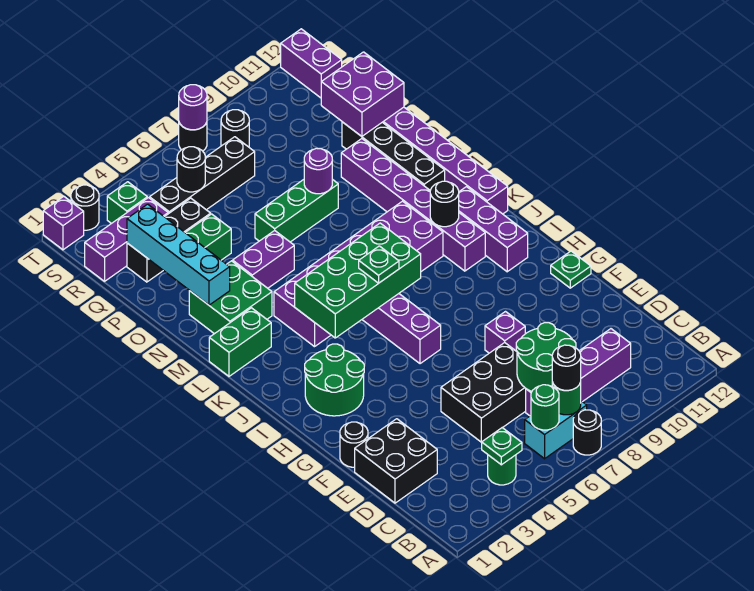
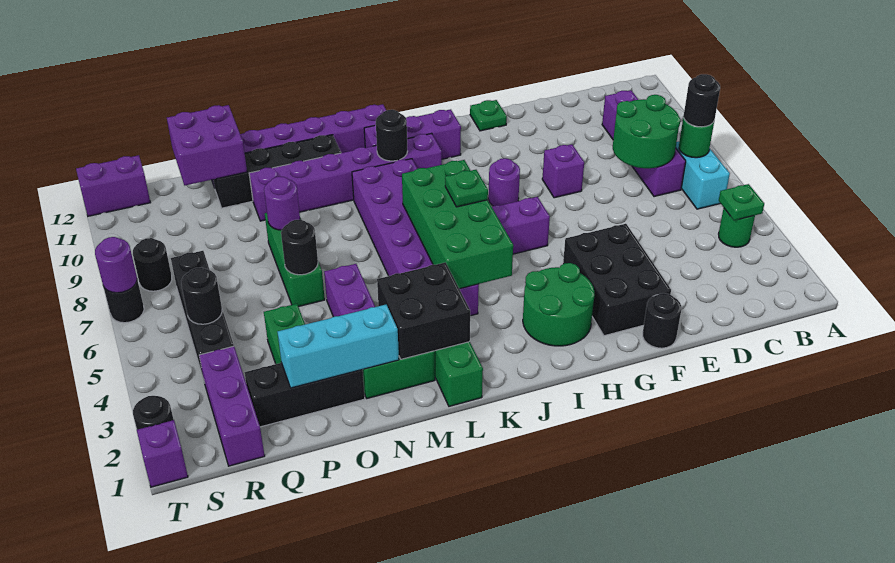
black 1x1 round brick [573,410,601,455] -> black 1x1 round brick moved to [281,220,318,275]
green 1x1 round brick [531,385,559,430] -> none
black 2x2 brick [355,419,437,503] -> black 2x2 brick moved to [377,262,470,359]
black 2x3 brick [441,343,526,442] -> black 2x3 brick moved to [563,224,671,336]
none -> purple 1x1 round brick [488,158,520,206]
cyan 1x4 brick [127,204,230,305] -> cyan 1x3 brick [278,305,399,388]
black 1x3 brick [127,198,211,282] -> black 1x3 brick turned to [244,363,365,427]
green 1x1 brick [107,182,147,224] -> none

